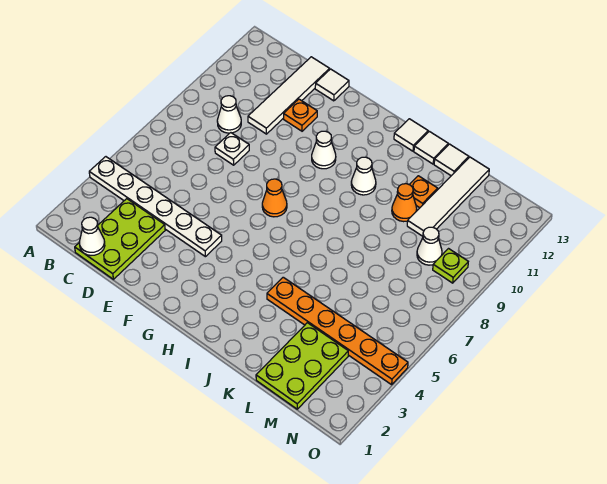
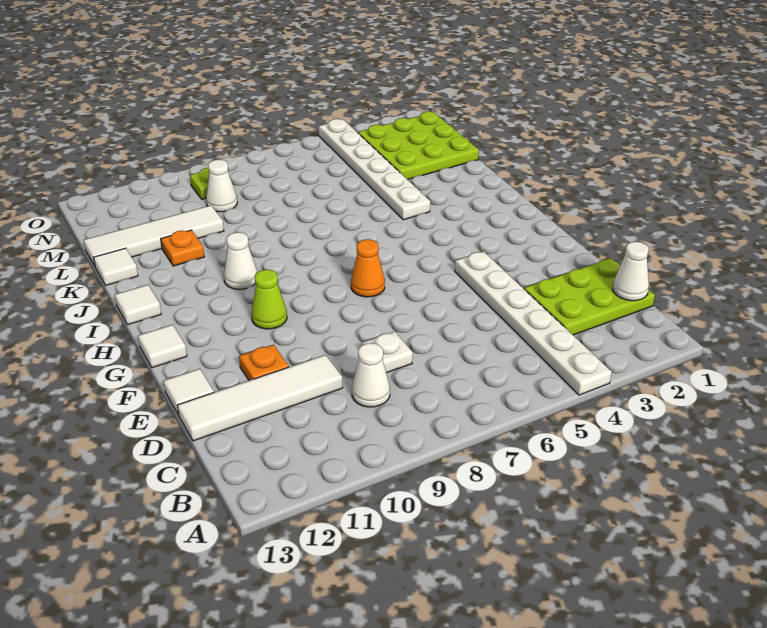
white 1x1 cone [312,131,336,169] -> lime 1x1 cone [251,269,287,329]
orange 1x6 plate [267,277,408,385] -> white 1x6 plate [319,119,430,220]
white 1x1 tile [414,131,448,164] -> white 1x1 tile moved to [138,325,187,368]
orange 1x1 cone [392,184,417,222] -> none
lime 2x3 plate [256,323,348,409] -> lime 3x3 plate [358,111,479,180]

